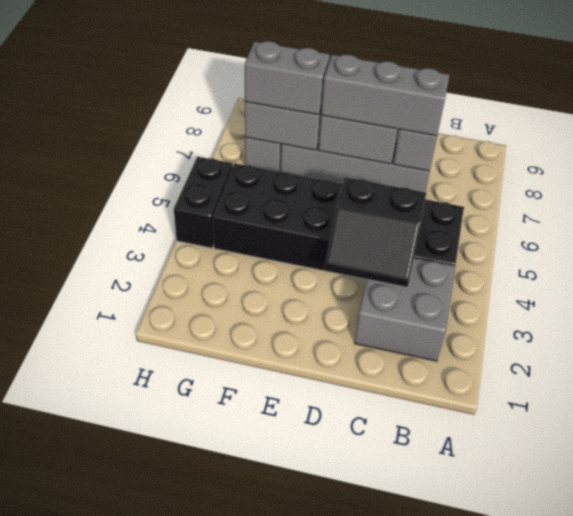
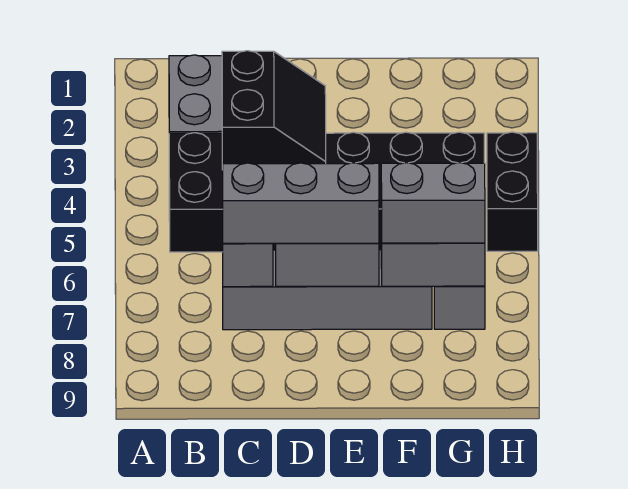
black 2x2 slope [325,178,426,287] -> black 2x2 slope turned to [222,51,326,170]

